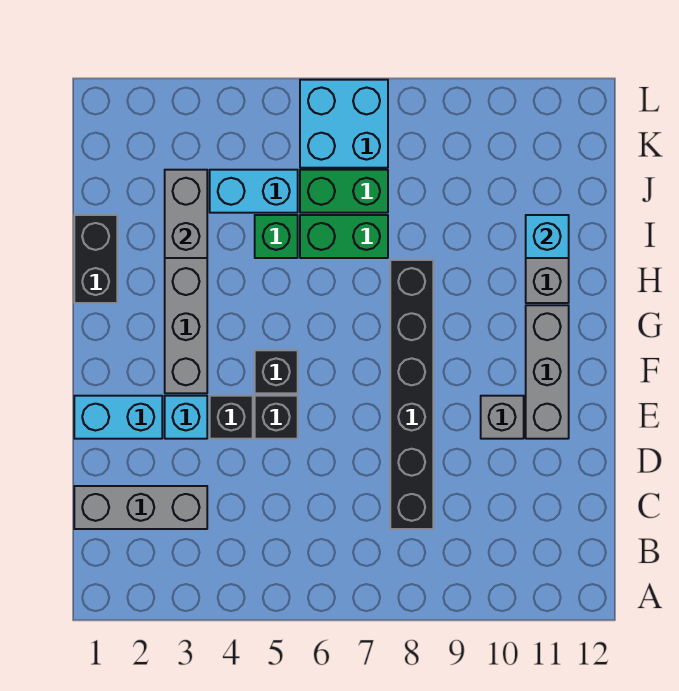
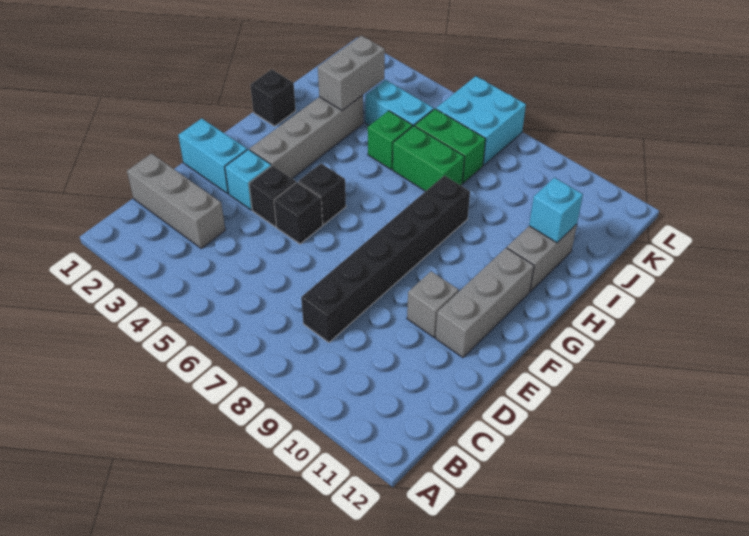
black 1x2 brick [74,215,117,303] -> black 1x1 brick [250,69,296,126]

